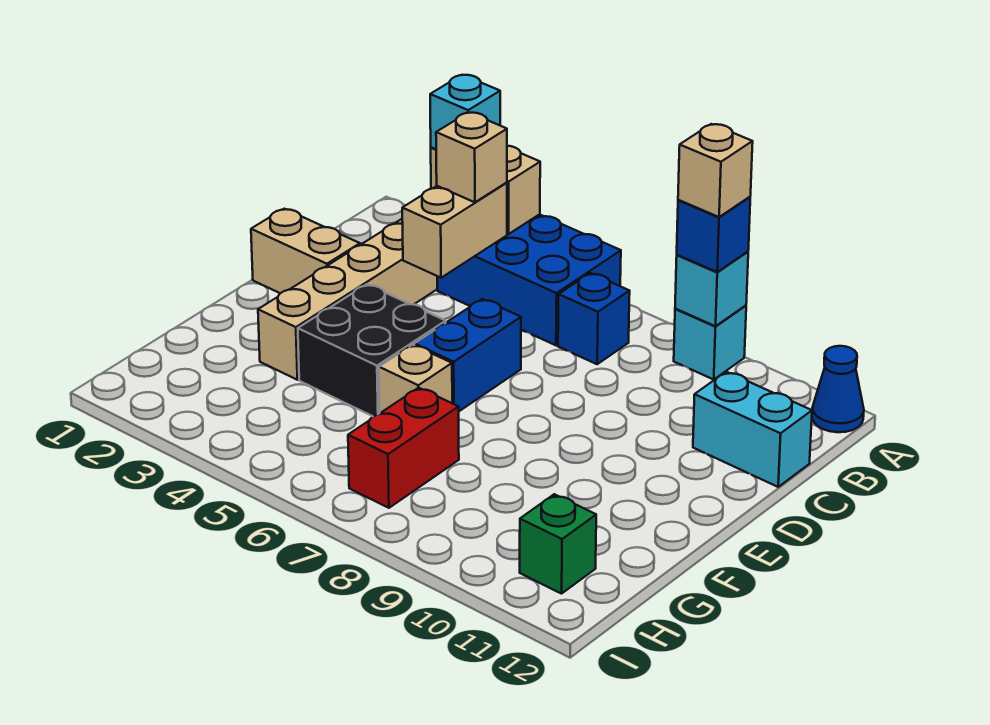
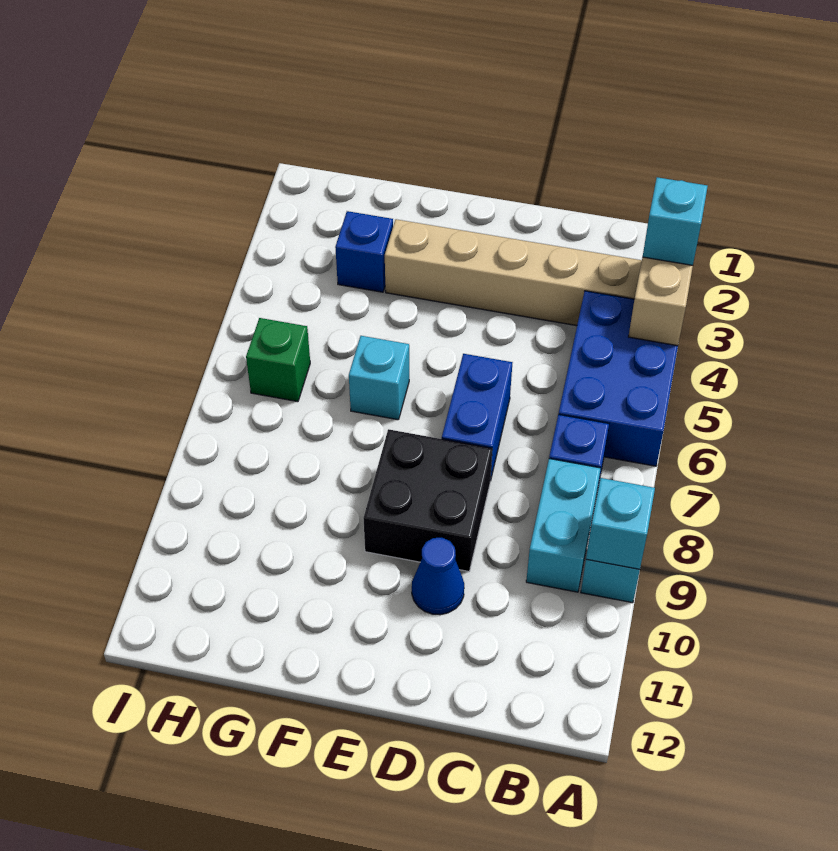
blue 1x1 brick [677,197,750,272] -> blue 1x1 brick moved to [335,211,393,292]
tan 1x1 brick [678,124,753,217] -> none
blue 1x1 cone [812,346,864,432] -> blue 1x1 cone moved to [412,538,464,615]
tan 1x2 brick [402,183,507,278] -> none
tan 1x1 brick [436,112,507,202] -> none
cyan 1x2 brick [693,372,812,487] -> cyan 1x2 brick moved to [526,459,601,592]
tan 1x2 brick [251,209,360,293] -> none
blue 1x2 brick [414,299,521,411] -> blue 1x2 brick turned to [442,354,512,481]
black 2x2 brick [298,284,446,417] -> black 2x2 brick moved to [363,429,492,571]
tan 1x1 brick [379,345,452,413] -> cyan 1x1 brick [349,336,409,420]
red 1x2 brick [348,388,459,508] -> none
green 1x1 brick [520,494,596,594] -> green 1x1 brick moved to [246,318,310,402]

